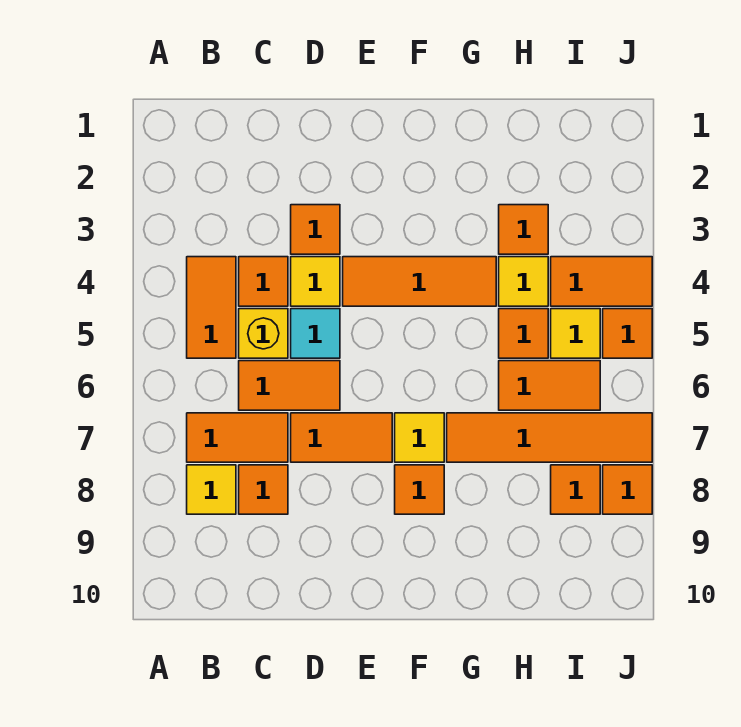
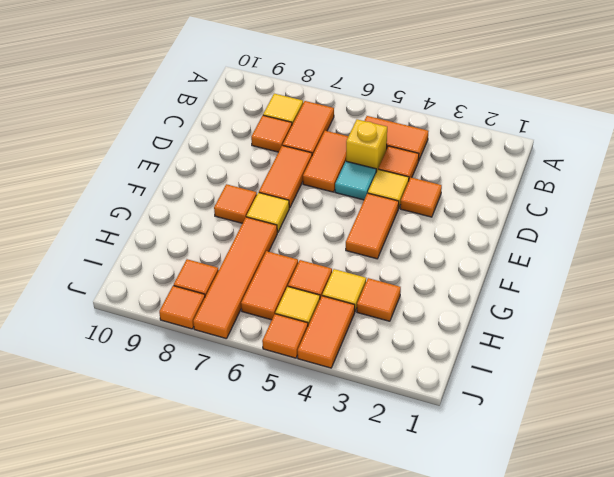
orange 1x3 tile [343,257,496,306] -> orange 1x2 tile [346,193,399,259]

